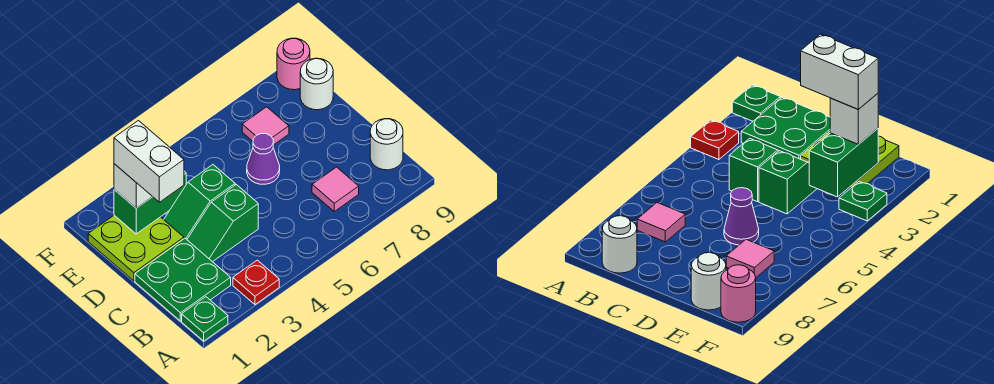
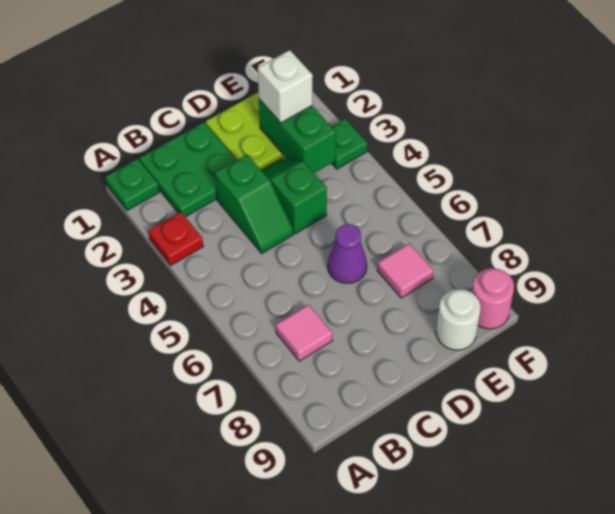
white 1x1 round brick [370,119,403,170] -> none
green 1x2 slope [187,185,258,262] -> green 1x2 slope turned to [215,155,293,253]
white 1x2 brick [114,121,184,202] -> none

